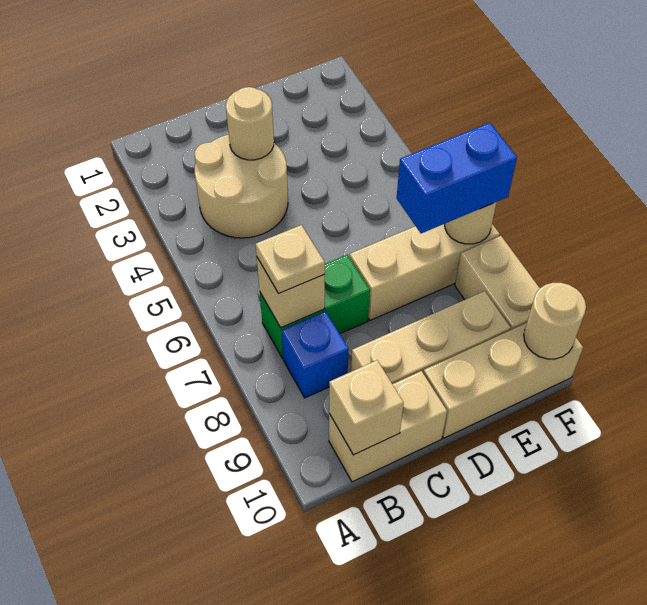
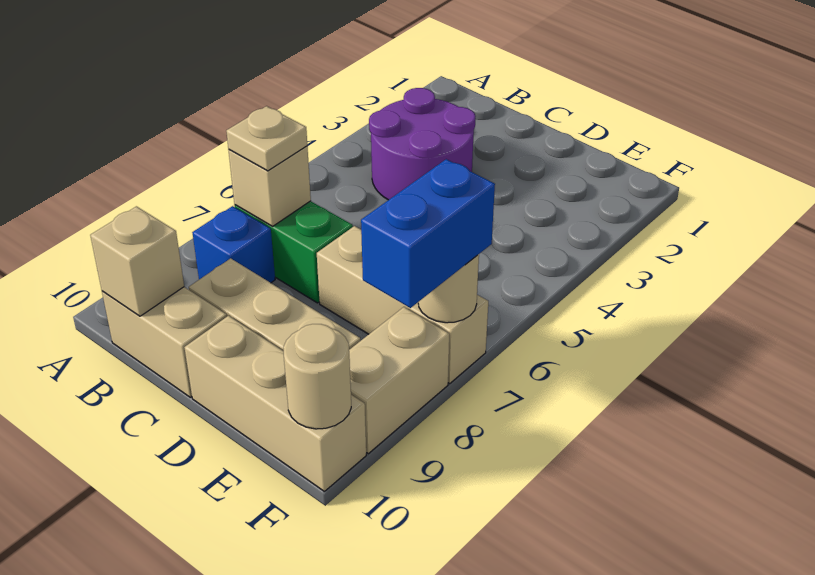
tan 2x2 round brick [194,134,288,238] -> purple 2x2 round brick [369,88,476,200]
tan 1x1 round brick [226,87,274,160] -> none
blue 1x2 brick [397,123,517,233] -> blue 1x2 brick turned to [361,159,495,308]

